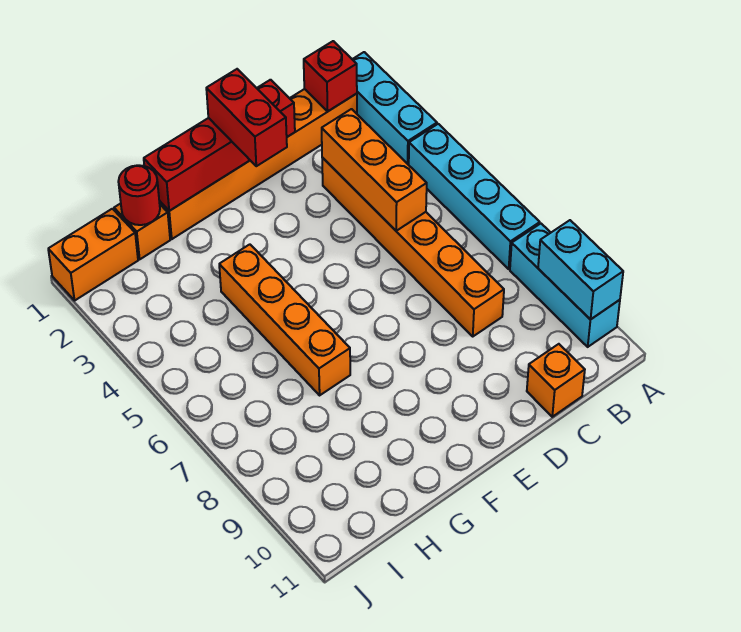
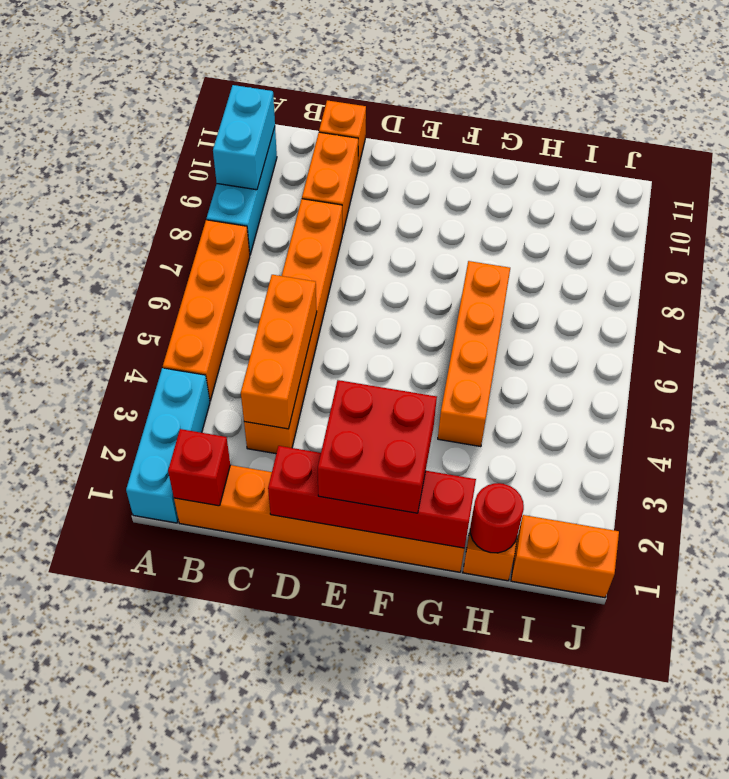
cyan 1x4 brick [409,124,540,269] -> orange 1x4 brick [163,220,250,401]
none -> orange 1x2 brick [302,132,358,234]
red 1x2 brick [206,69,287,166] -> red 2x2 brick [318,380,437,513]

